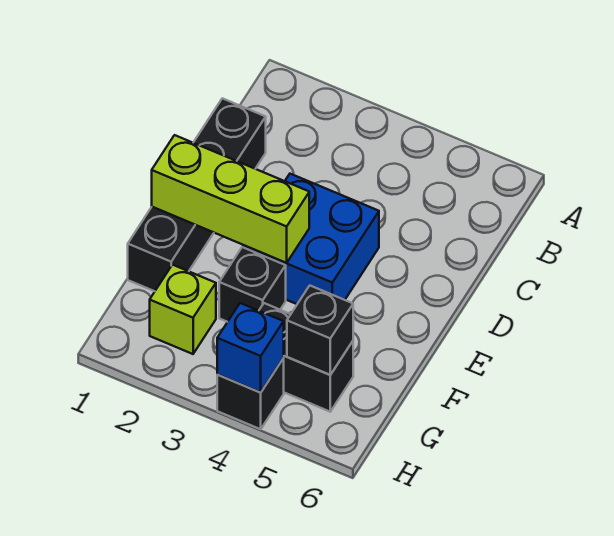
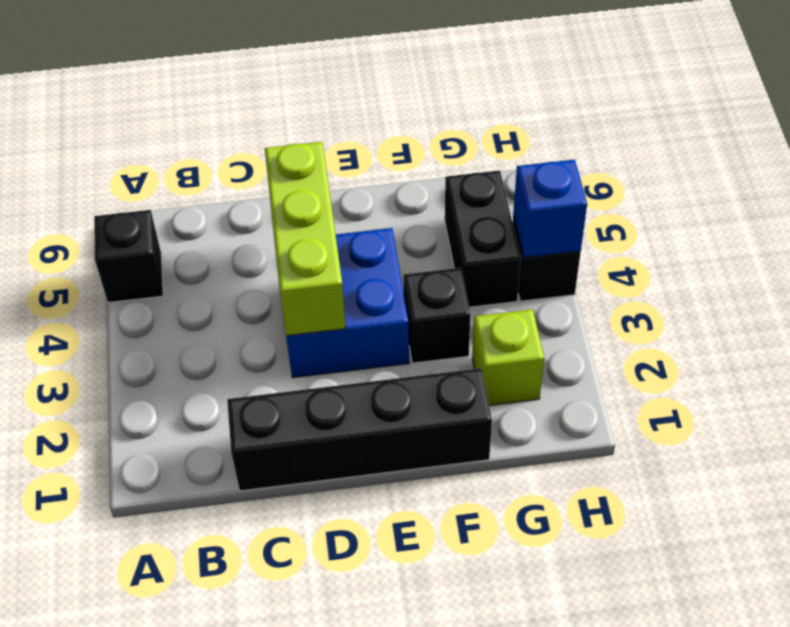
lime 1x3 brick [152,135,309,263] -> lime 1x3 brick moved to [265,142,346,336]
black 1x1 brick [287,286,353,375] -> black 1x1 brick moved to [94,210,163,303]

